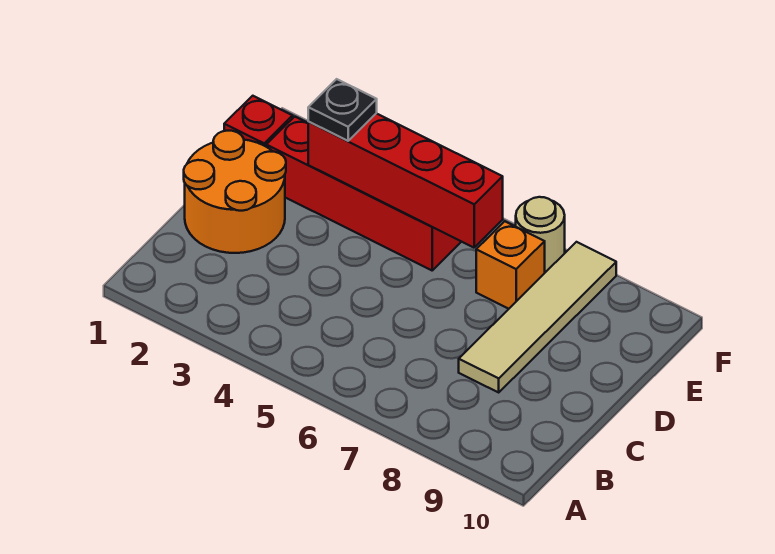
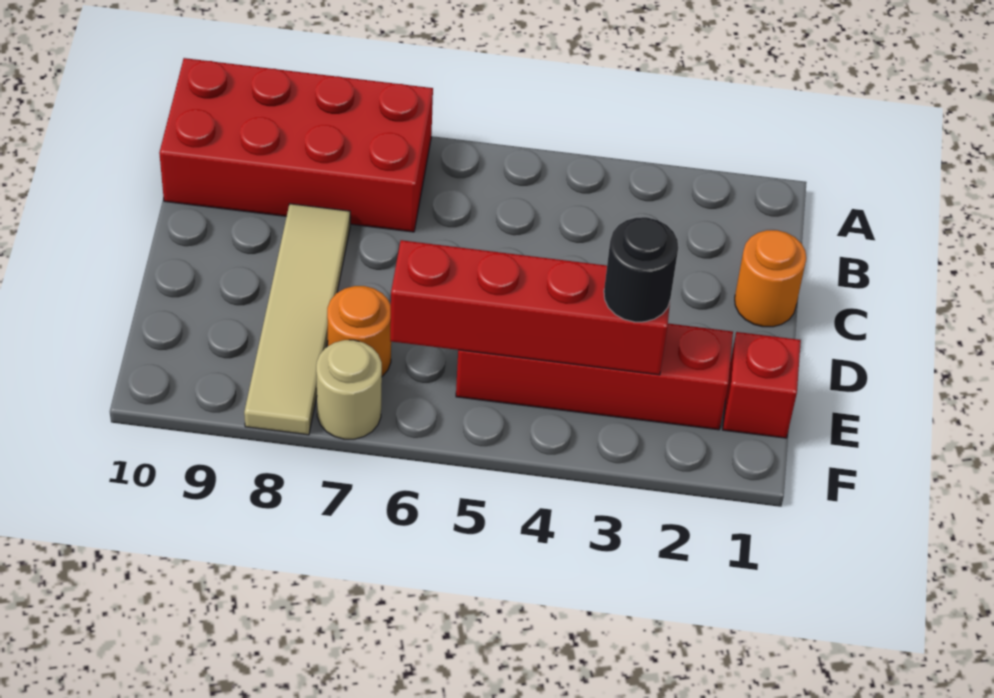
none -> red 2x4 brick [159,58,433,232]
orange 2x2 round brick [184,131,286,253] -> orange 1x1 round brick [735,230,806,327]
black 1x1 plate [308,79,377,141] -> black 1x1 round brick [604,217,678,322]
orange 1x1 brick [476,221,545,309] -> orange 1x1 round brick [327,286,391,376]

